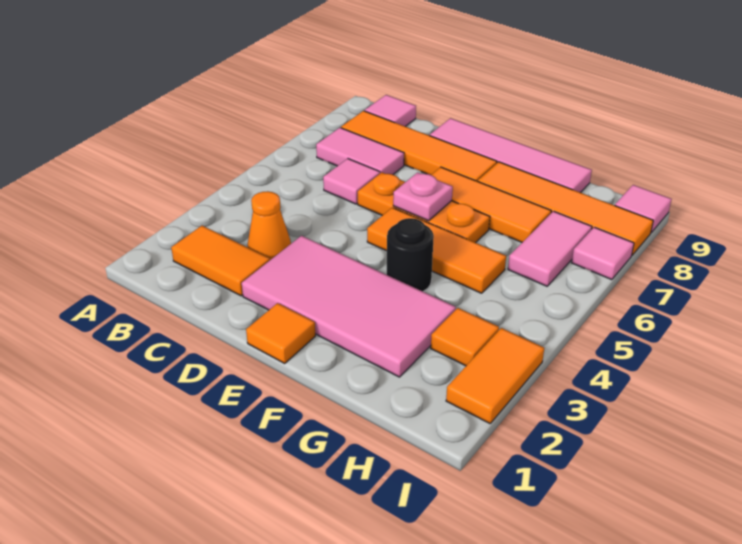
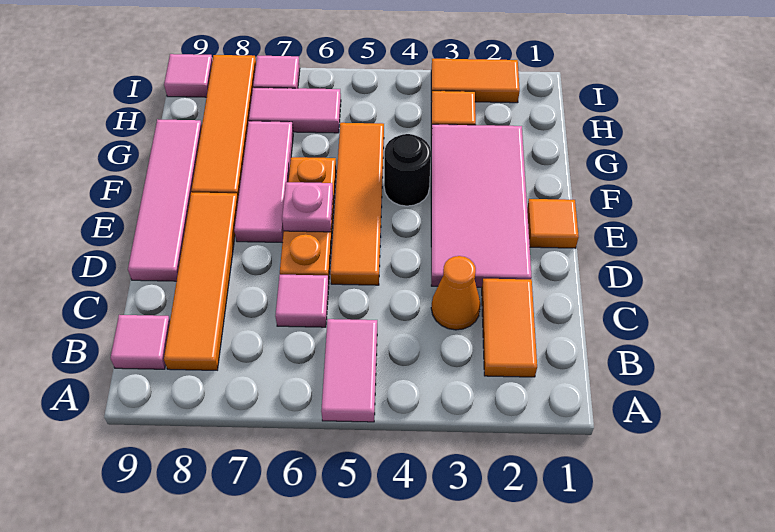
pink 1x2 tile [316,128,404,174] -> pink 1x2 tile moved to [321,319,377,422]
orange 1x3 tile [367,208,506,293] -> orange 1x4 tile [330,123,384,285]
orange 1x3 tile [432,167,551,242] -> pink 1x3 tile [234,121,293,243]

